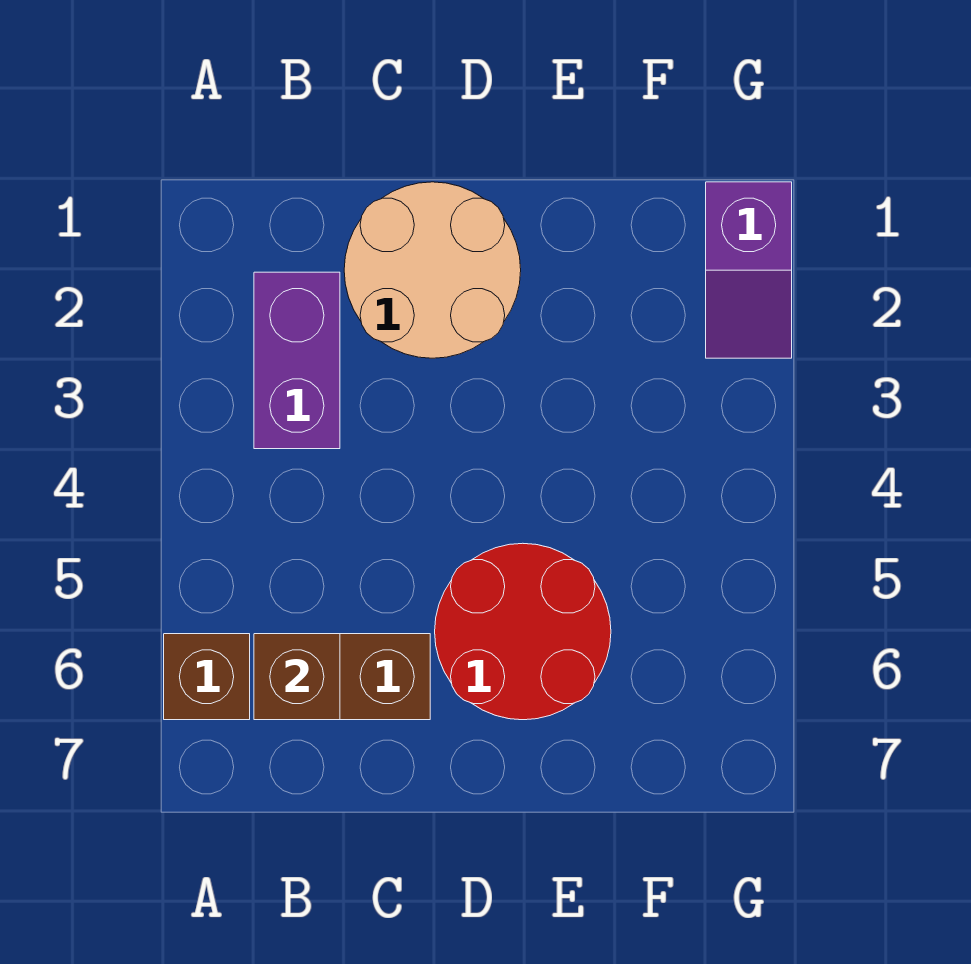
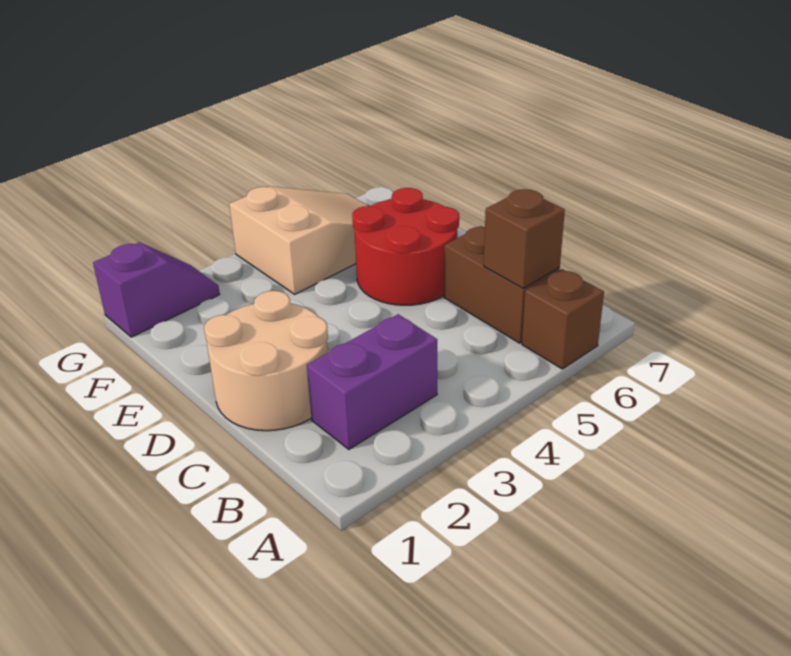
none -> tan 2x3 slope [229,186,368,294]

